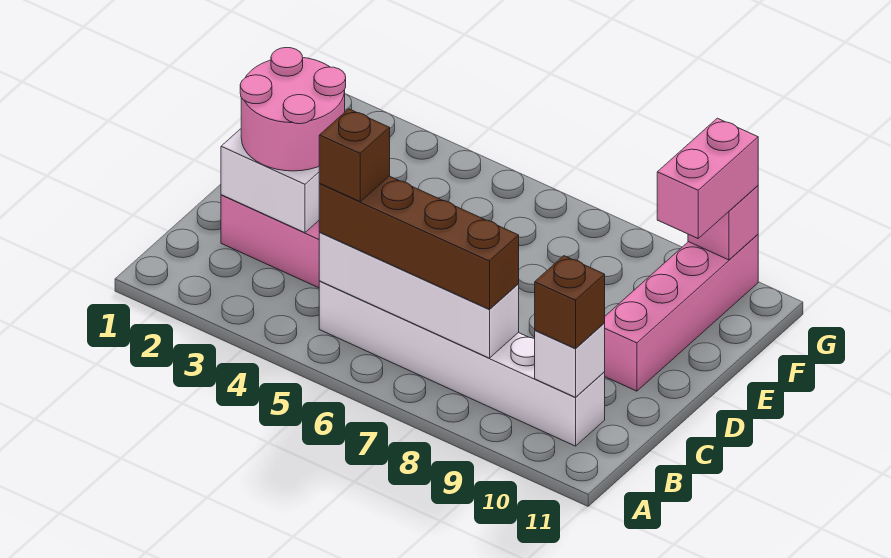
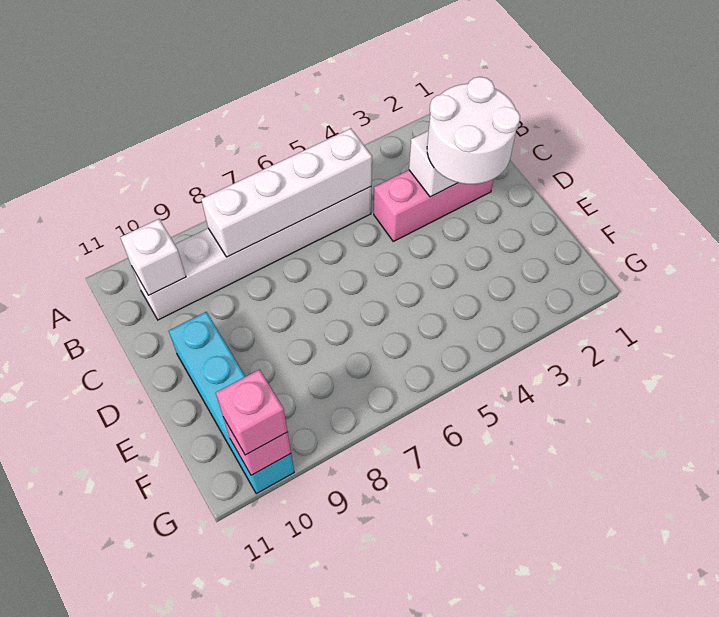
brown 1x4 brick [319,176,519,309] -> none
brown 1x1 brick [319,109,390,202] -> none
brown 1x1 brick [535,256,605,349] -> none
pink 2x2 round brick [240,48,346,171] -> white 2x2 round brick [427,77,520,184]
pink 1x4 brick [605,235,758,391] -> cyan 1x4 brick [169,312,294,494]
pink 1x2 brick [657,118,758,238] -> pink 1x1 brick [216,369,287,455]

